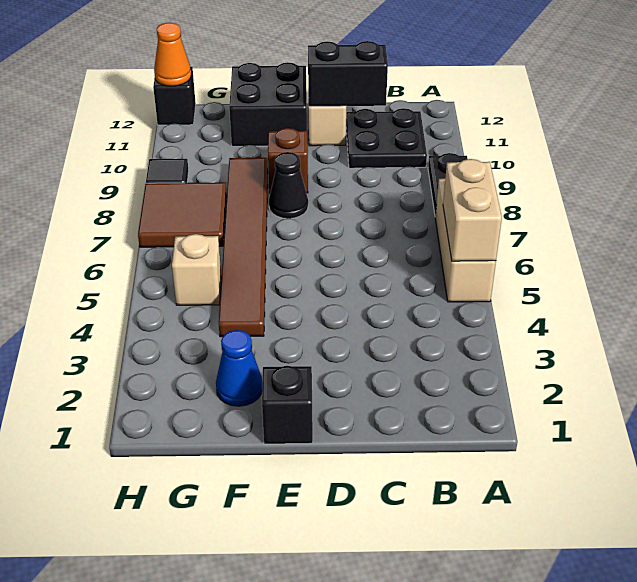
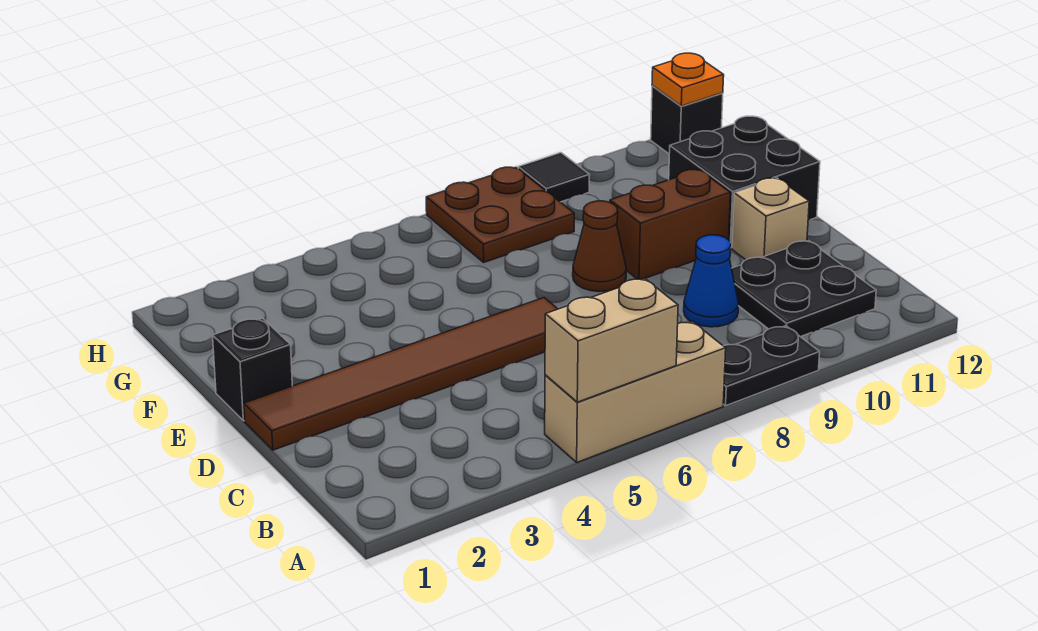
black 1x2 brick [308,41,388,106] -> none
black 1x1 cone [269,152,308,218] -> brown 1x1 cone [573,201,626,292]
brown 1x1 brick [268,128,308,193] -> brown 1x2 brick [610,170,730,280]
blue 1x1 cone [216,330,262,406] -> blue 1x1 cone moved to [684,235,739,327]
brown 1x6 tile [219,158,268,337] -> brown 1x6 tile moved to [244,298,557,450]
tan 1x1 brick [172,234,221,305] -> none
brown 2x2 tile [138,182,227,247] -> brown 2x2 plate [426,167,574,262]
orange 1x1 cone [154,23,191,86] -> orange 1x1 plate [652,53,724,106]

